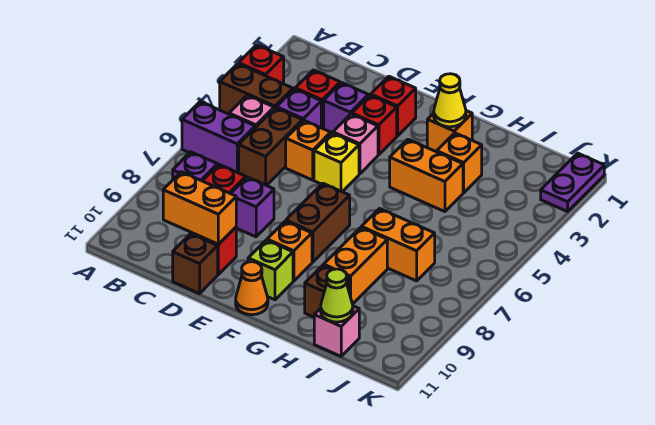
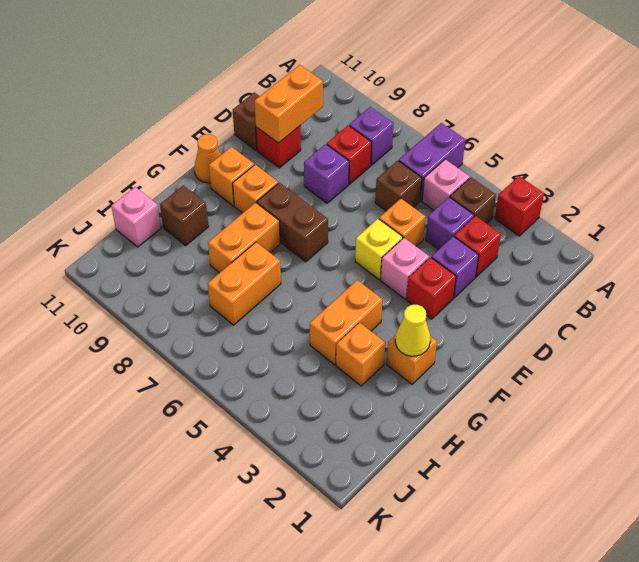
brown 1x2 brick [220,64,293,114] -> brown 1x1 brick [450,177,496,223]
brown 1x2 brick [239,108,302,186] -> brown 1x1 brick [375,161,422,211]
red 1x1 brick [371,76,416,136] -> none
lime 1x1 brick [248,240,293,300] -> orange 1x1 brick [209,147,254,206]
orange 1x2 brick [324,227,387,304] -> orange 1x2 brick turned to [208,203,280,273]
lime 1x1 cone [321,269,353,322] -> none
purple 1x2 plate [541,153,604,212] -> none

